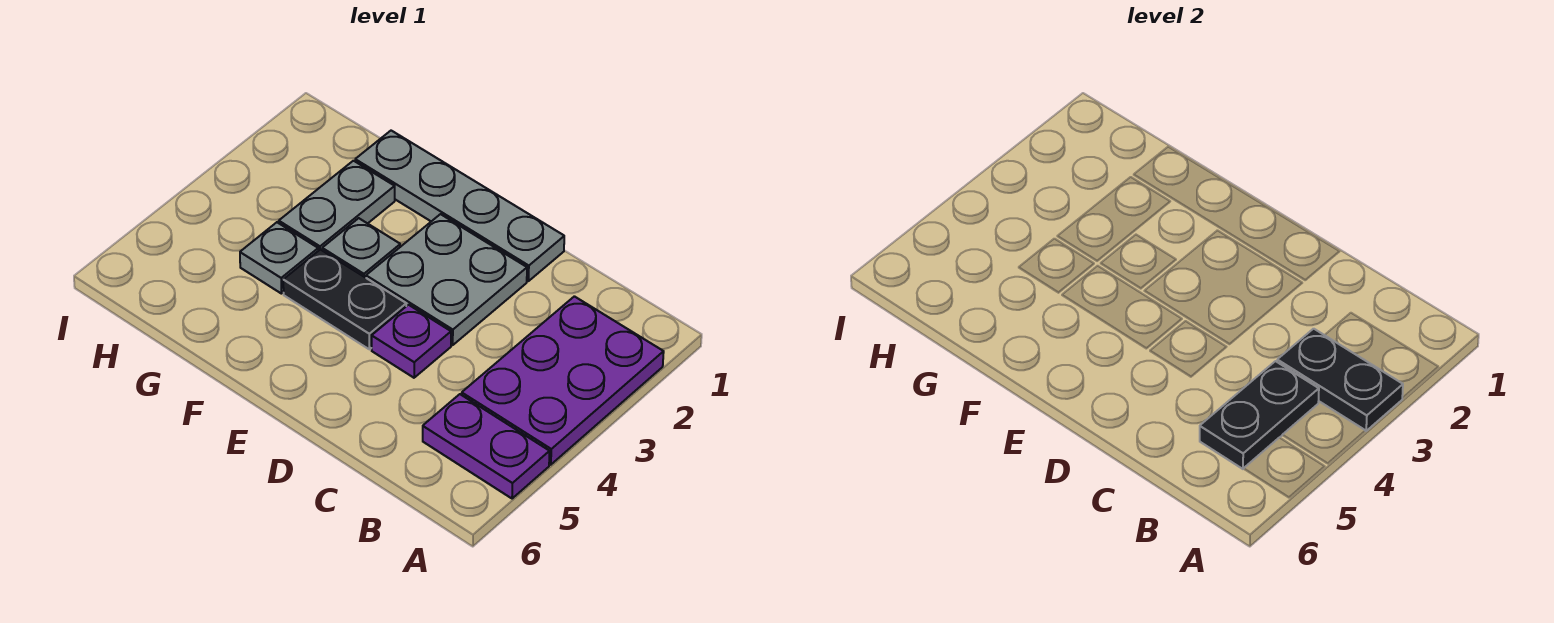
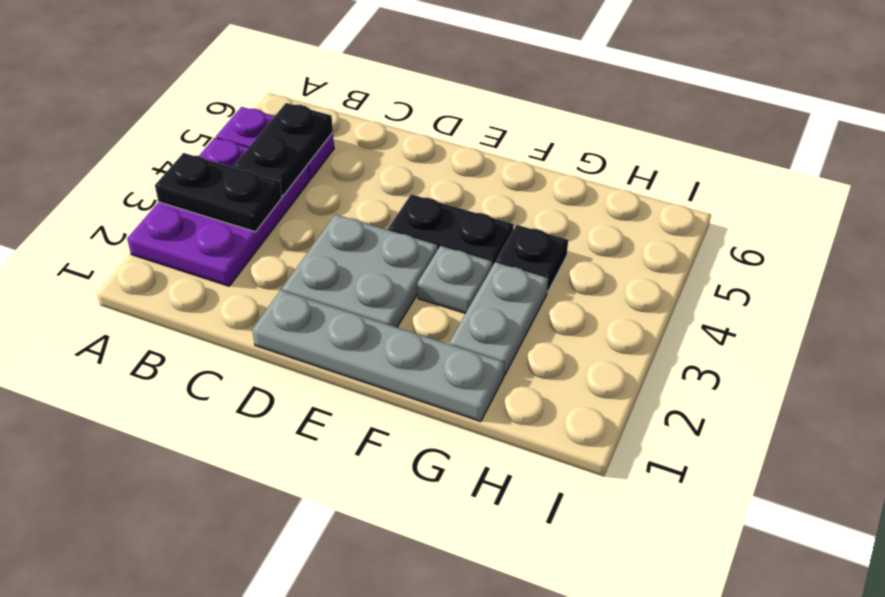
purple 1x1 plate [372,305,451,378] -> none
grey 1x1 plate [240,222,318,294] -> black 1x1 plate [496,225,568,292]

